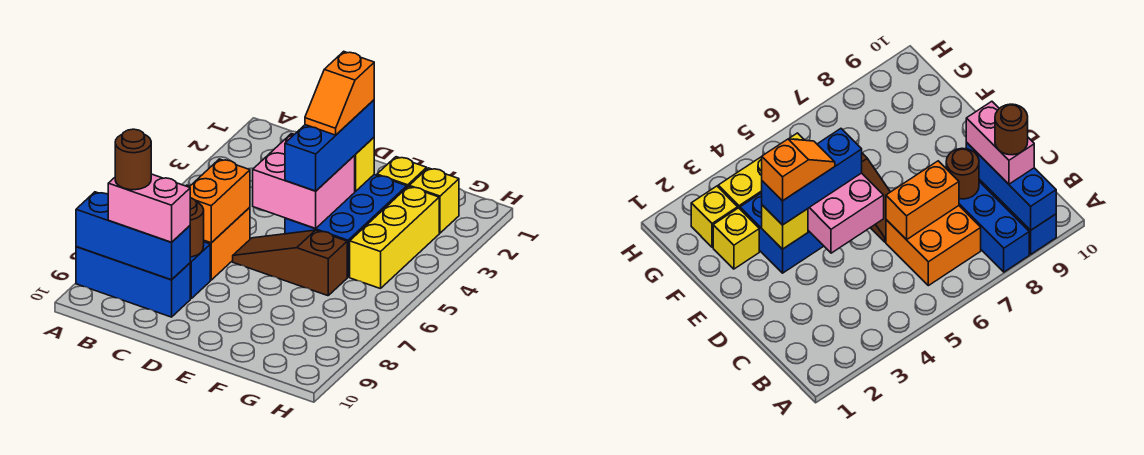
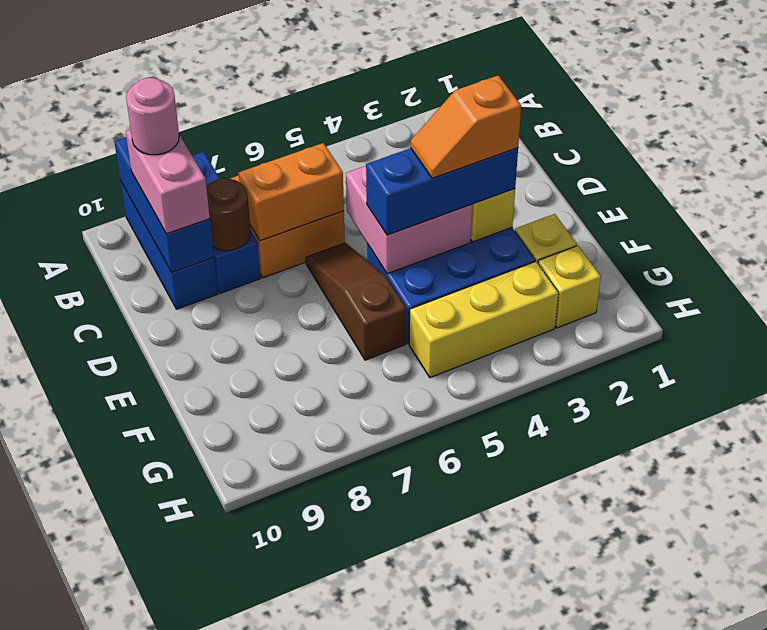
brown 1x1 round brick [115,129,151,190] -> pink 1x1 round brick [126,78,179,155]

